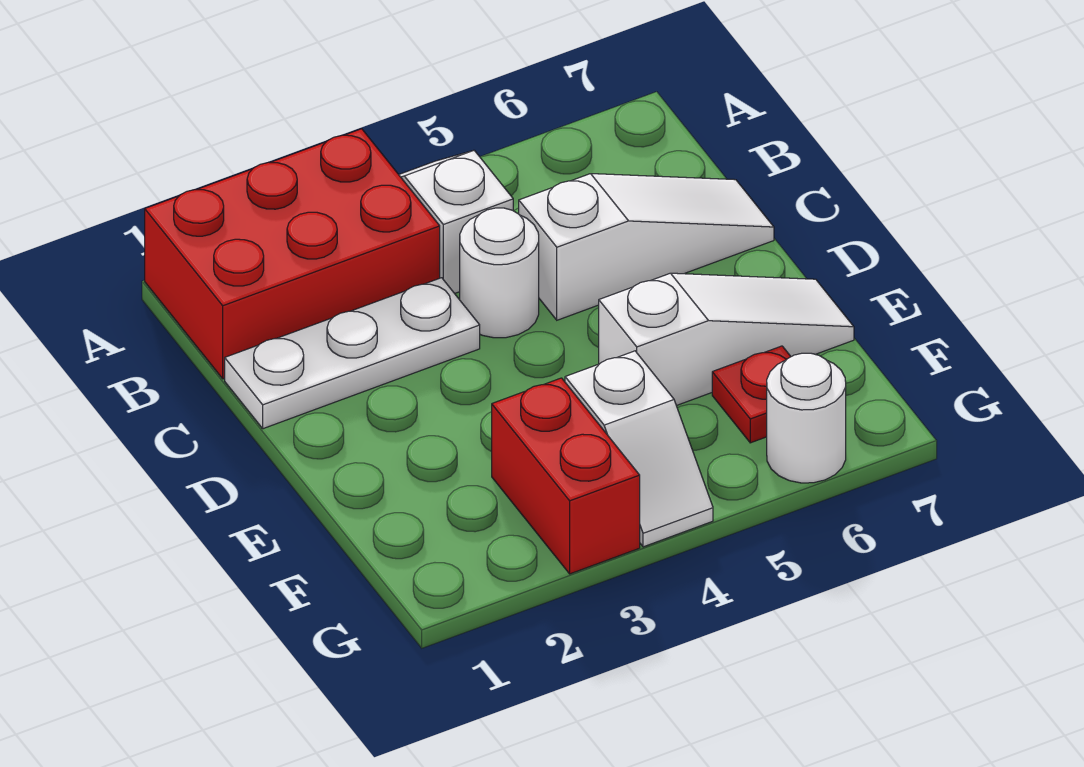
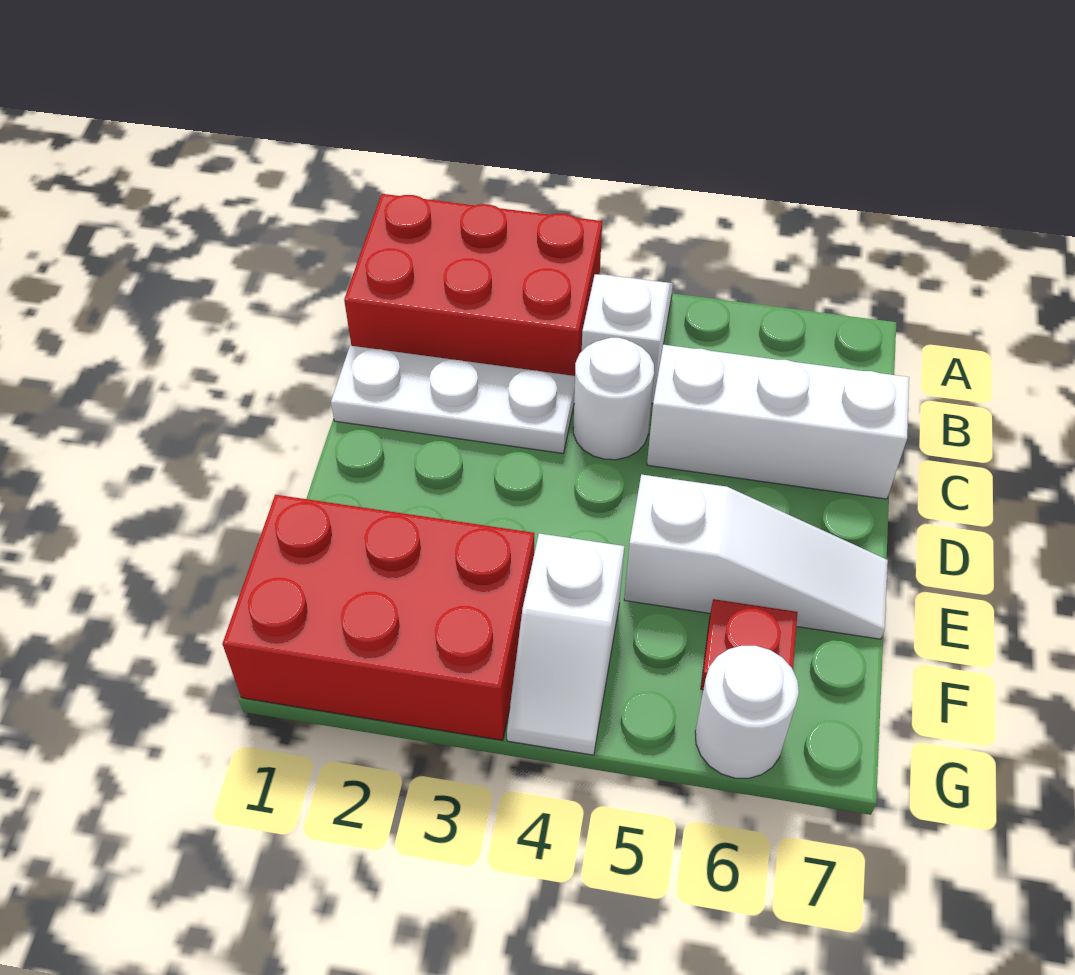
white 1x3 slope [519,174,774,320] -> white 1x3 brick [647,345,909,499]
red 1x2 brick [492,378,640,574] -> red 2x3 brick [222,495,534,740]

